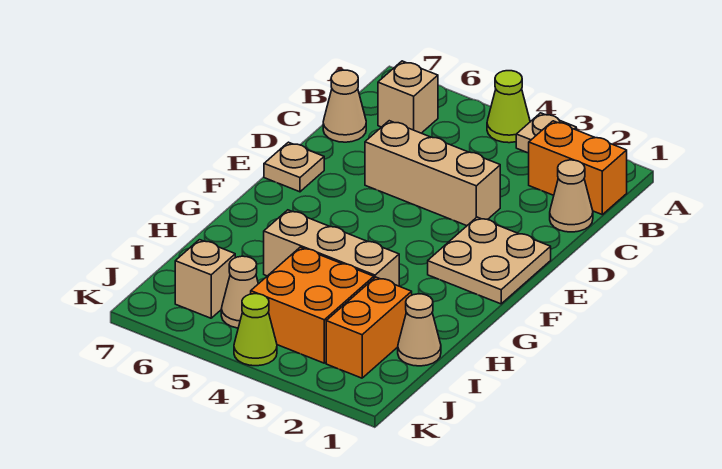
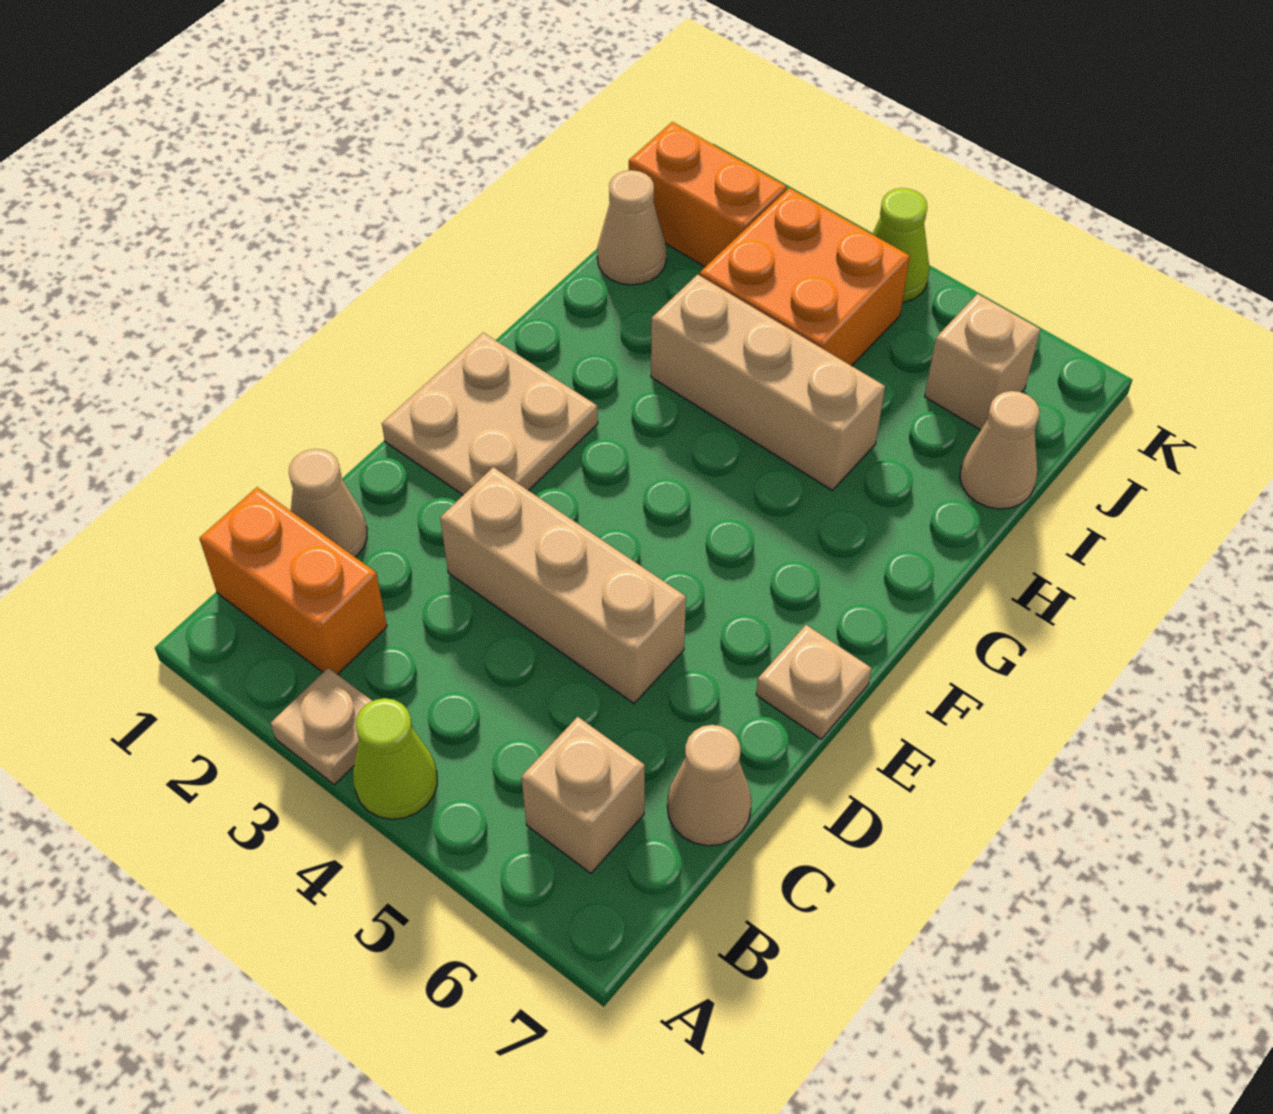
orange 1x2 brick [326,277,412,378] -> orange 1x2 brick turned to [629,122,787,267]
tan 1x1 cone [221,256,258,328] -> tan 1x1 cone moved to [960,391,1040,509]

